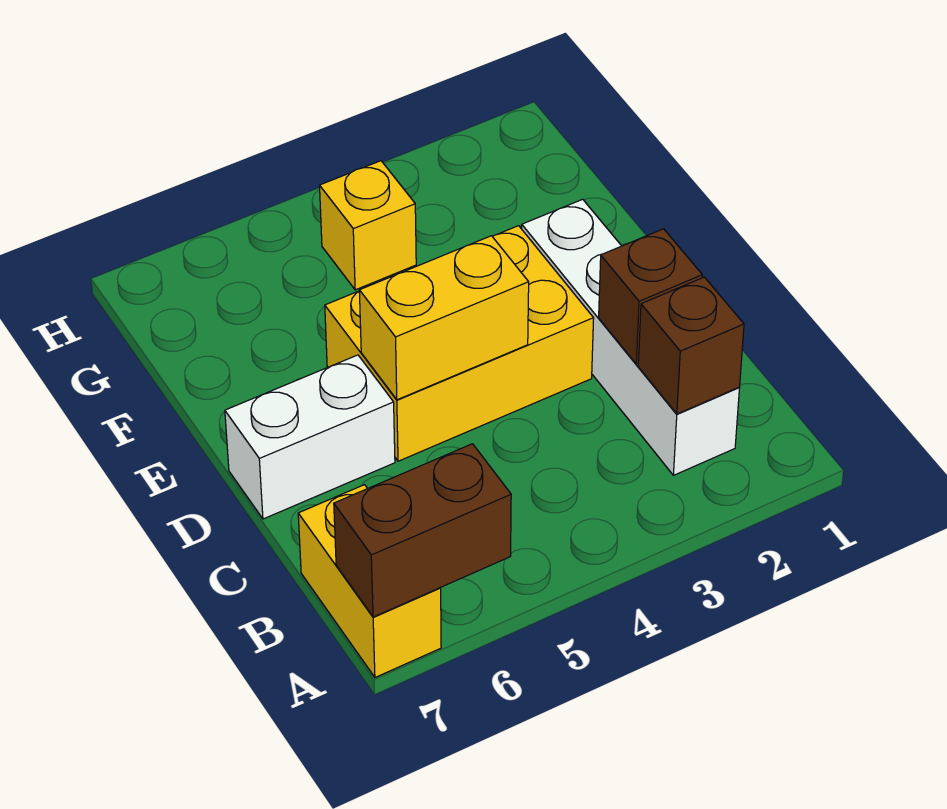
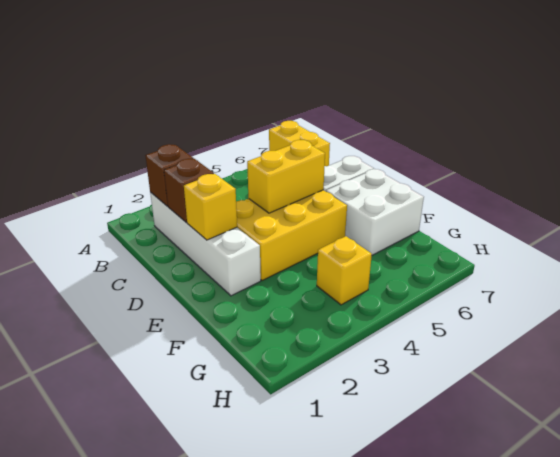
brown 1x2 brick [334,444,511,617] -> none
none -> yellow 1x1 brick [184,174,237,240]
none -> white 2x2 brick [326,169,424,255]

